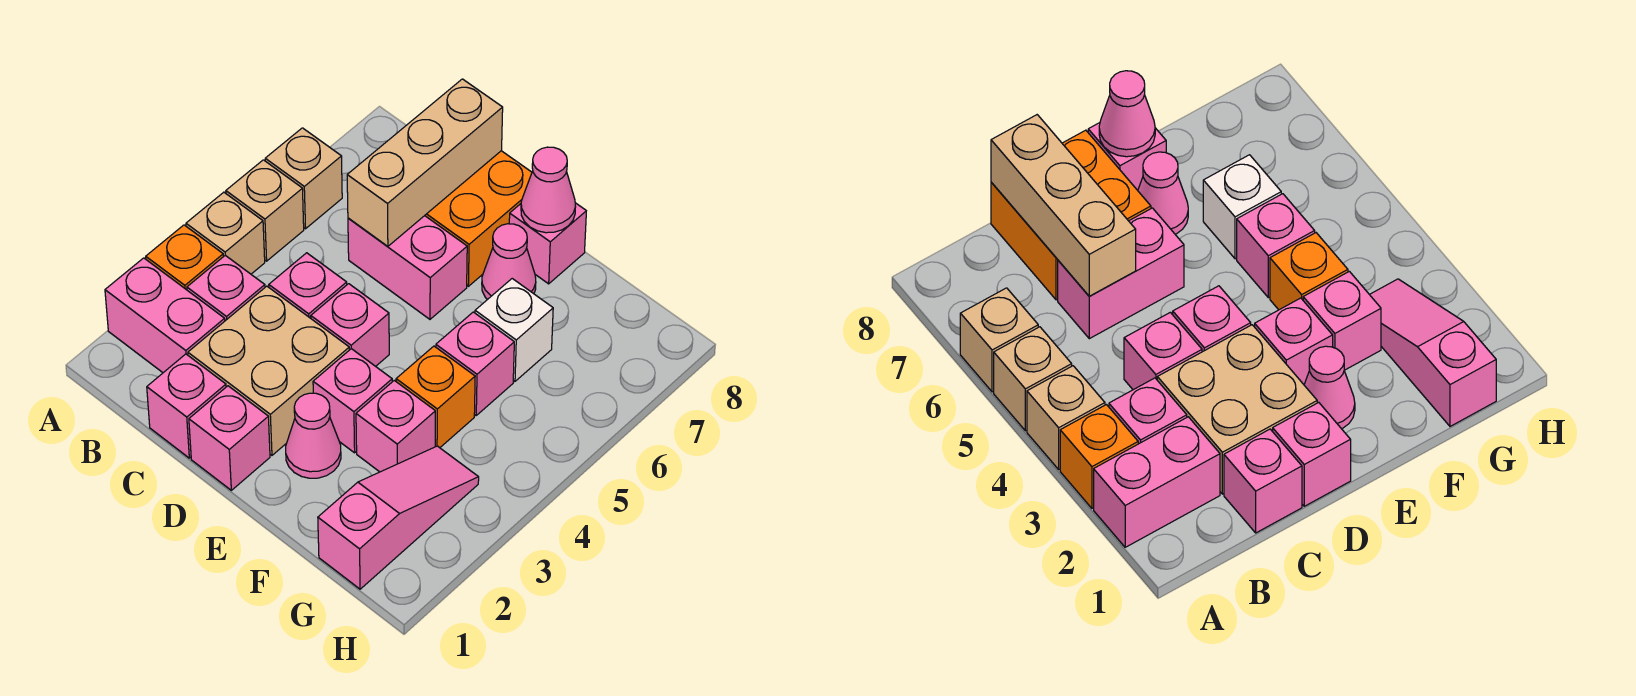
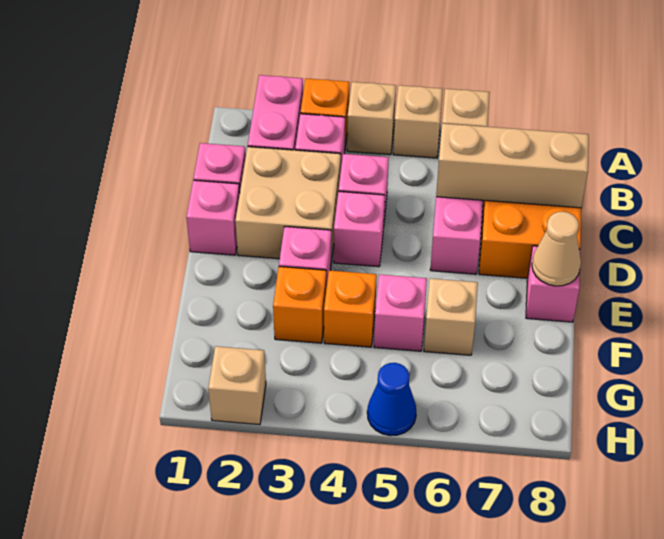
pink 1x1 cone [286,393,341,478] -> none
pink 1x1 cone [482,224,536,300] -> none
pink 1x1 cone [521,147,576,233] -> tan 1x1 cone [532,212,581,286]
pink 1x1 brick [356,380,435,472] -> orange 1x1 brick [273,267,326,343]
white 1x1 brick [475,279,553,381] -> tan 1x1 brick [424,279,478,355]
pink 1x3 slope [318,446,479,589] -> none
none -> tan 1x1 brick [208,346,266,425]
none -> blue 1x1 cone [367,363,416,436]

